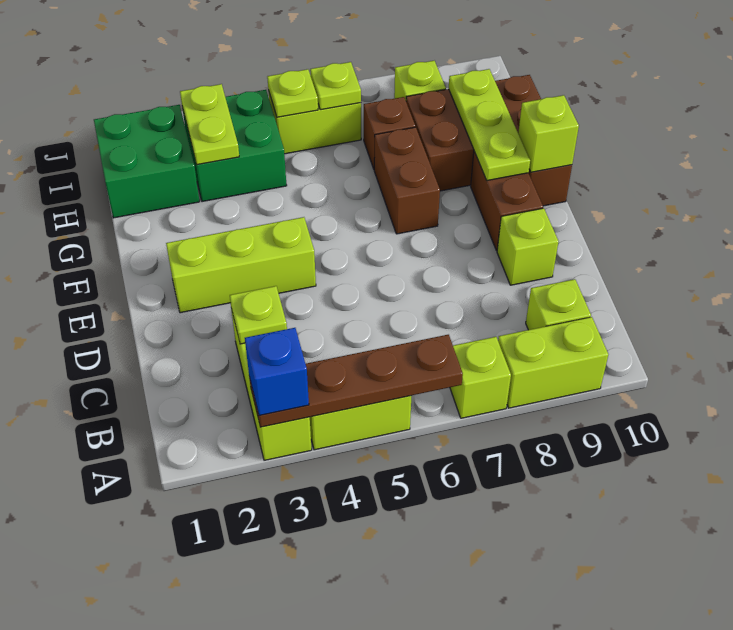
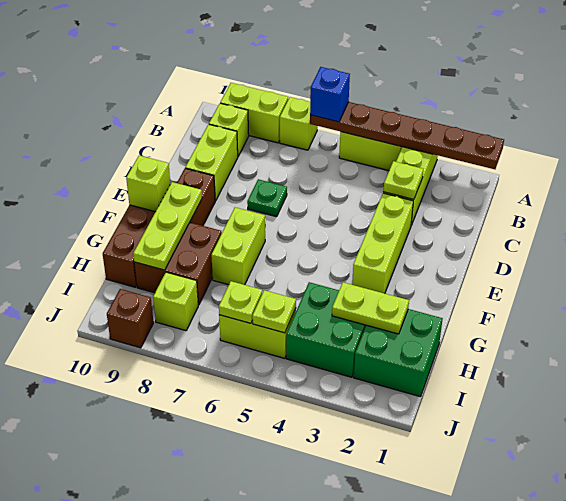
brown 1x4 plate [249,335,463,427] -> brown 1x6 plate [310,102,504,169]
blue 1x1 brick [245,328,309,416] -> blue 1x1 brick moved to [310,67,350,122]
none -> green 1x1 plate [247,179,287,217]
lime 1x1 brick [497,208,558,285] -> lime 1x2 brick [185,124,238,201]
lime 1x3 brick [166,217,316,313] -> lime 1x3 brick turned to [352,193,413,293]
brown 1x2 brick [374,127,440,234] -> lime 1x2 brick [211,207,265,285]
lime 1x2 plate [180,84,239,165] -> lime 1x2 plate turned to [332,282,409,334]
brown 1x1 brick [364,97,415,169] -> brown 1x1 brick moved to [107,289,154,348]

